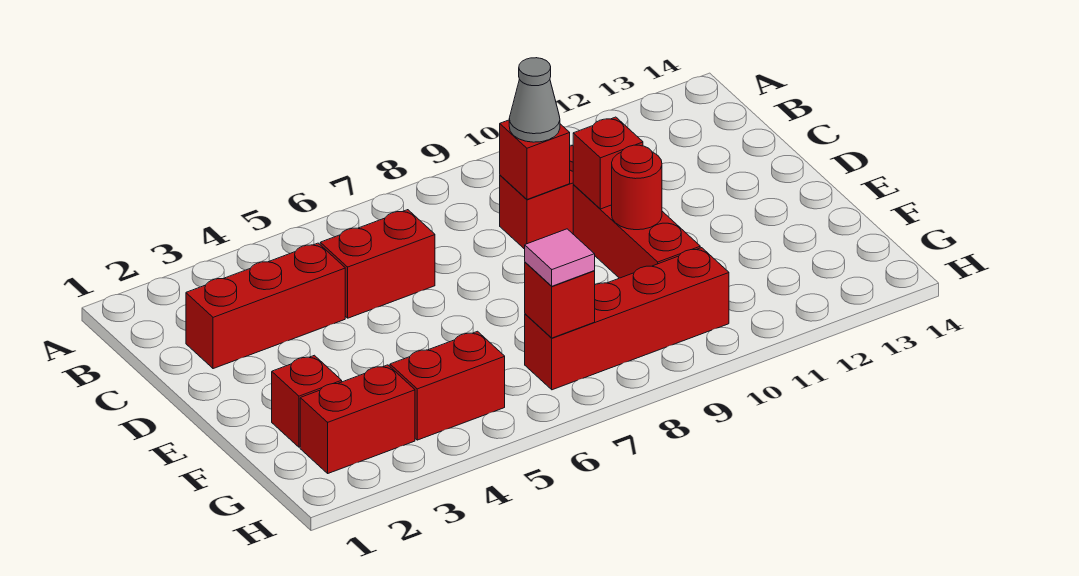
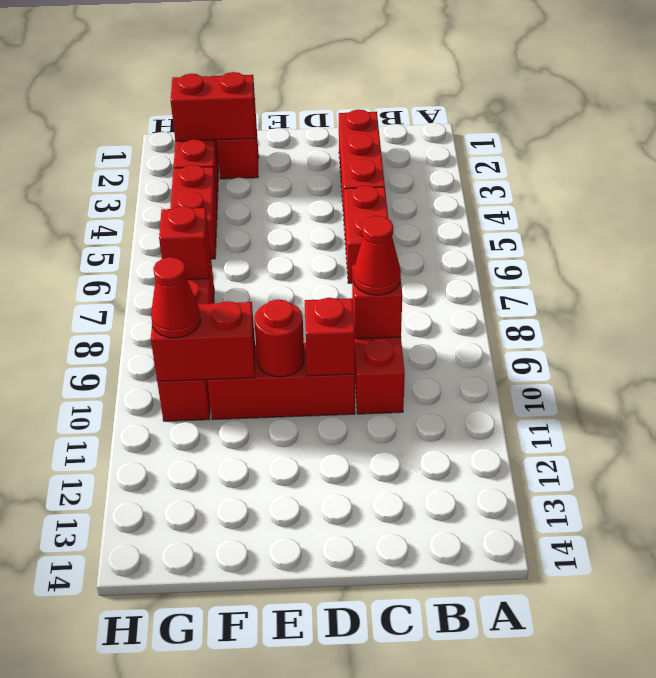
grey 1x1 cone [509,58,560,142] -> red 1x1 cone [353,216,401,295]
none -> red 1x2 brick [171,72,256,141]
none -> red 1x2 brick [151,301,255,381]
pink 1x1 tile [525,229,595,286] -> none
none -> red 1x1 cone [151,257,201,338]

